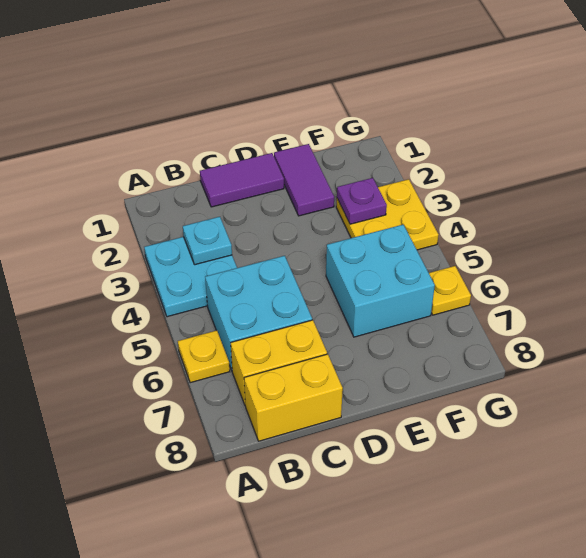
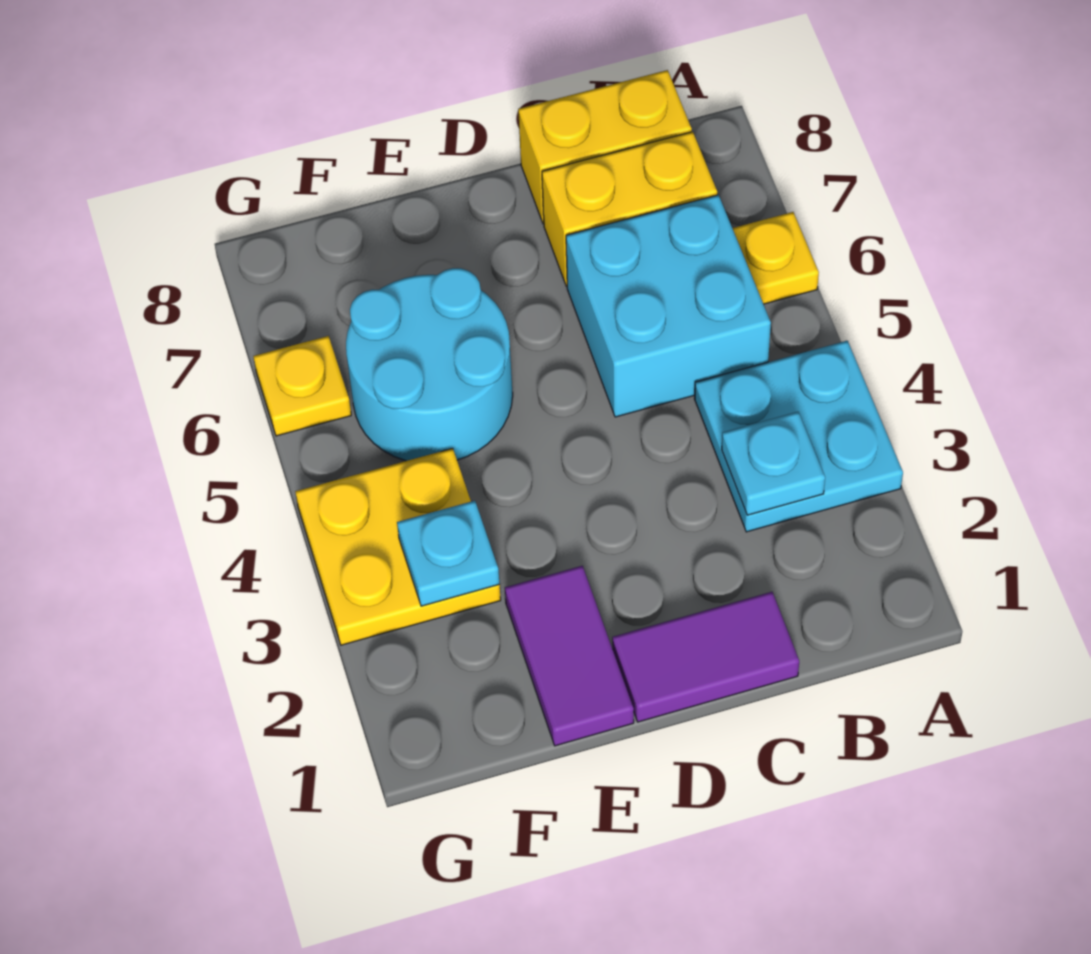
cyan 2x2 brick [326,225,435,337] -> cyan 2x2 round brick [346,268,513,461]
purple 1x1 plate [337,178,387,224] -> cyan 1x1 plate [397,501,499,606]

